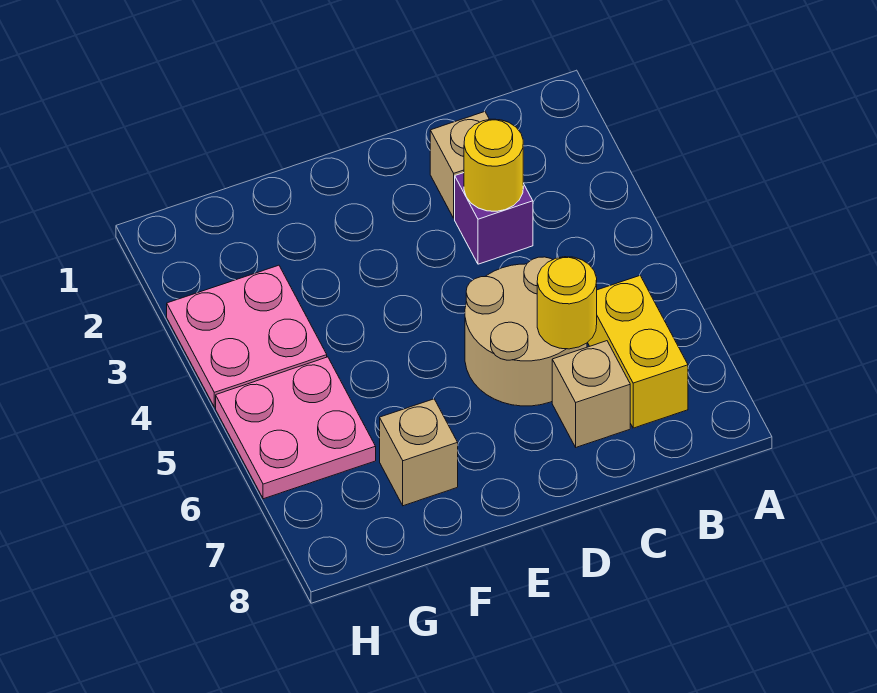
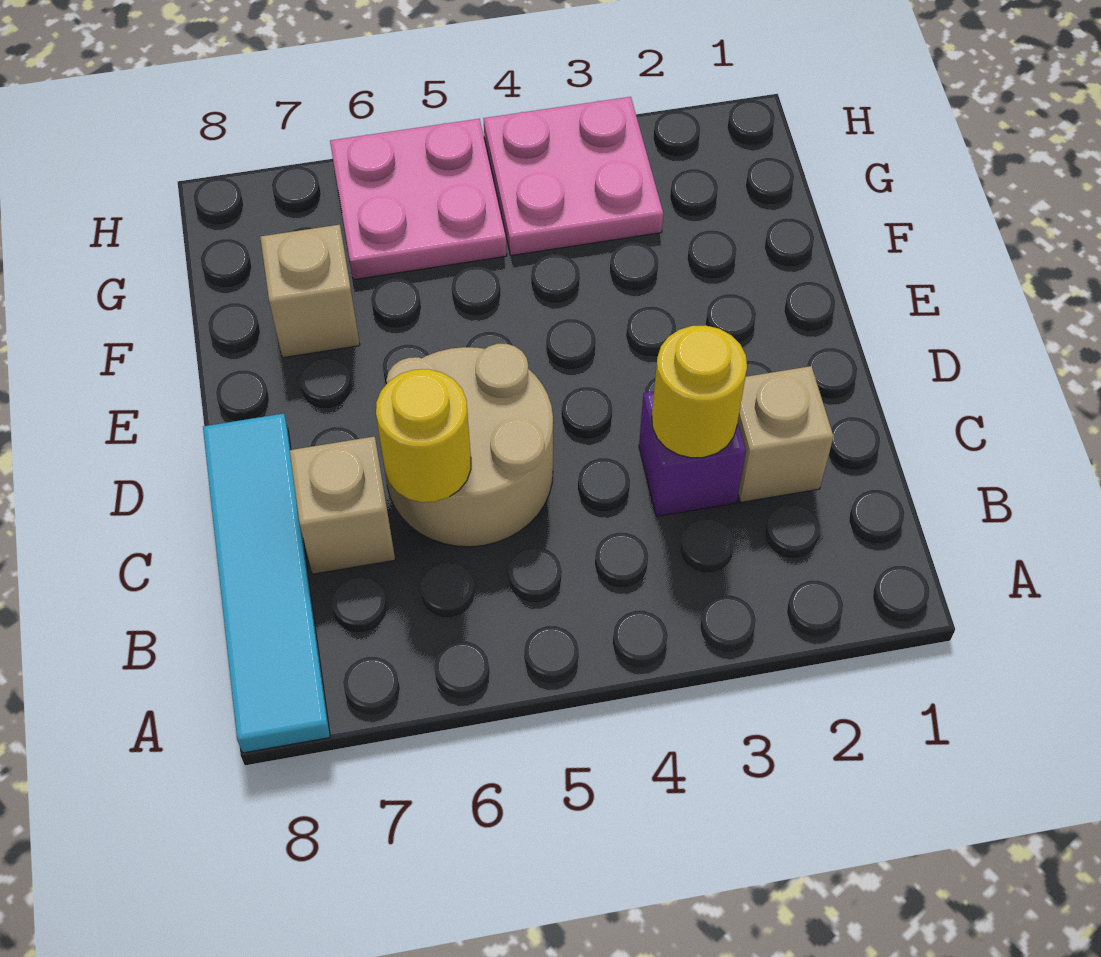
none -> cyan 1x4 tile [203,414,330,753]
yellow 1x2 brick [588,276,688,428] -> none

